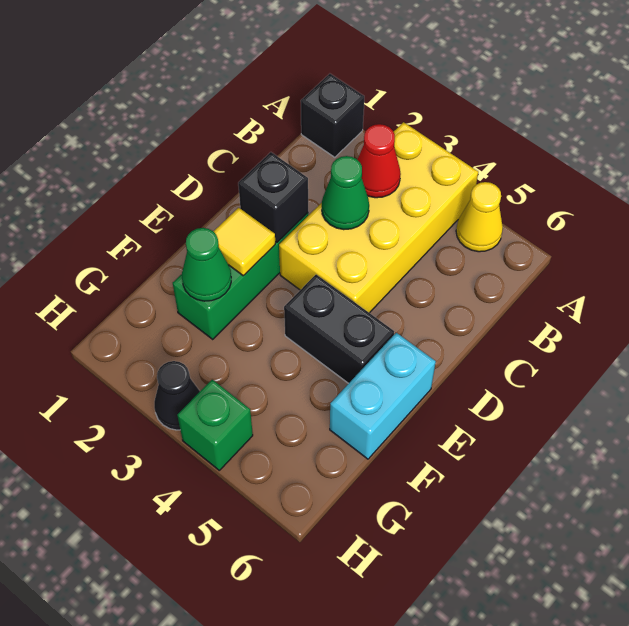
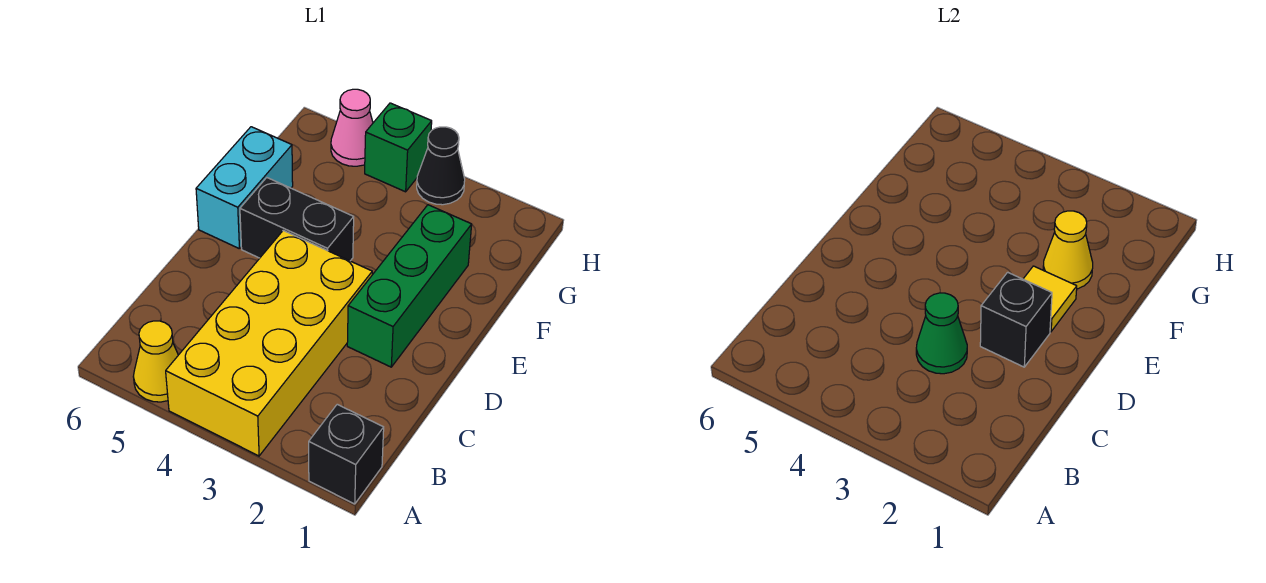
red 1x1 cone [358,124,401,198] -> none
green 1x1 cone [182,228,231,301] -> yellow 1x1 cone [1043,211,1093,289]
none -> pink 1x1 cone [331,89,373,166]

